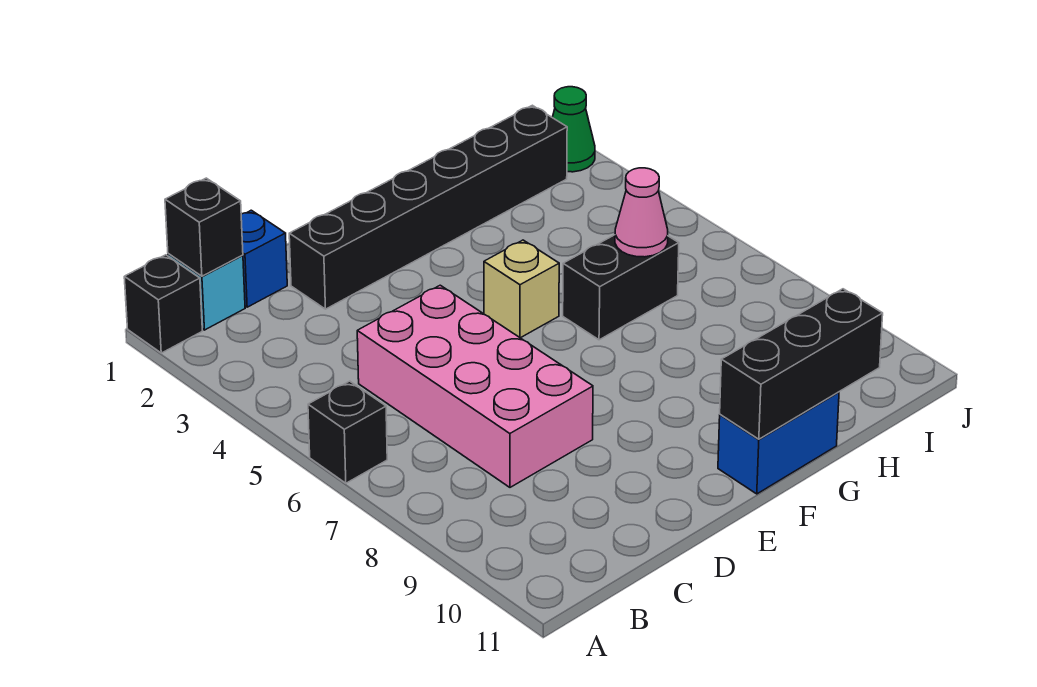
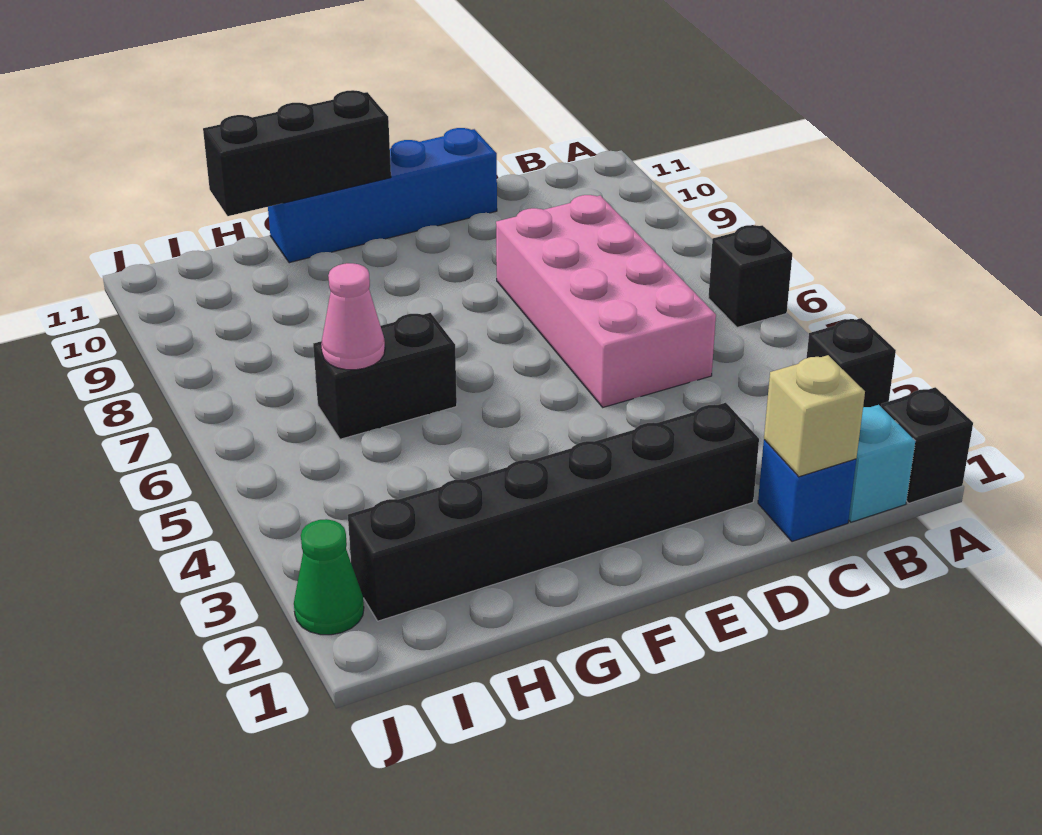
black 1x1 brick [165,178,243,276] -> black 1x1 brick moved to [807,318,896,407]
tan 1x1 brick [484,240,559,338] -> tan 1x1 brick moved to [764,355,865,477]
blue 1x2 brick [718,392,839,494] -> blue 1x4 brick [268,128,497,263]

